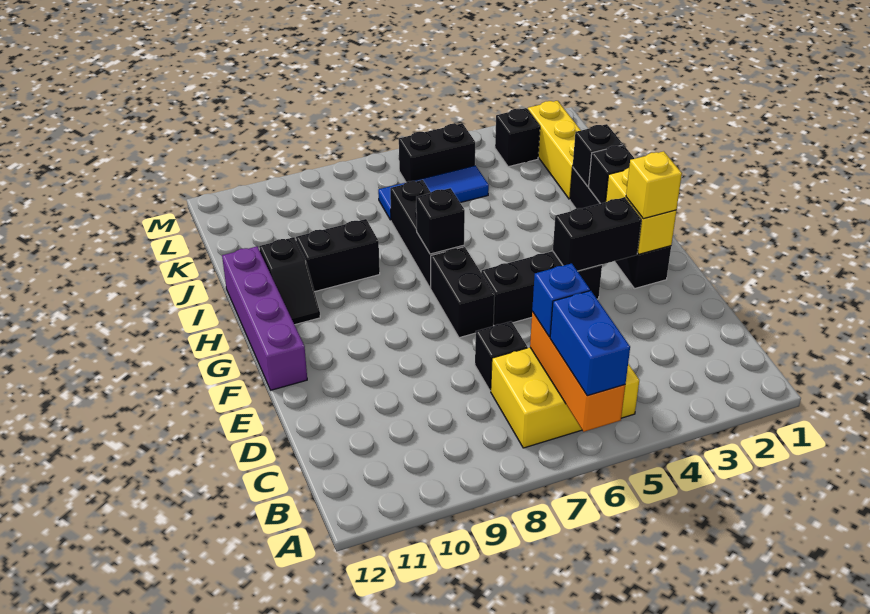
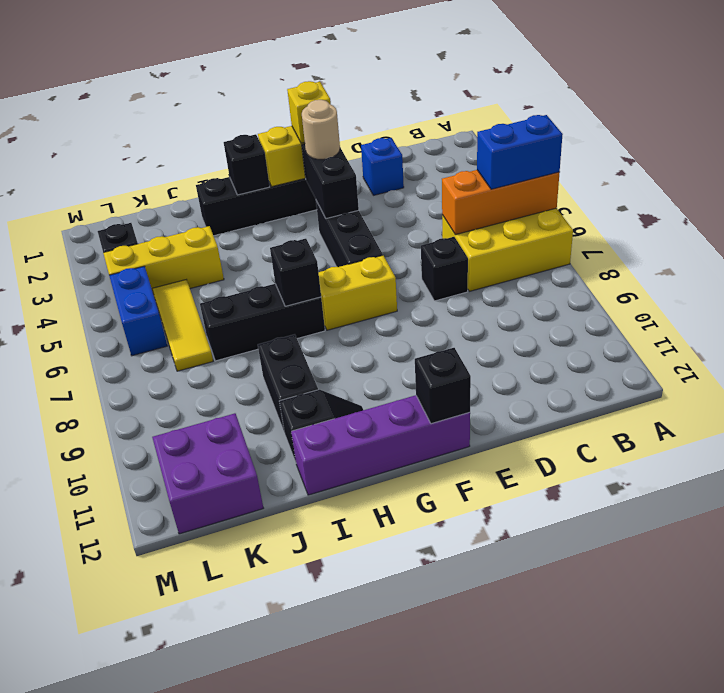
yellow 2x3 brick [491,347,639,448] -> yellow 2x3 brick turned to [442,208,573,291]
blue 1x1 brick [532,263,590,337] -> blue 1x1 brick moved to [361,138,404,195]
none -> tan 1x1 round brick [302,100,340,159]
black 1x2 brick [431,247,495,338] -> yellow 1x2 brick [319,255,397,330]
black 1x1 brick [573,124,623,187] -> black 1x1 brick moved to [415,348,471,424]
yellow 1x3 brick [528,101,581,199] -> yellow 1x3 brick moved to [103,226,224,298]
blue 1x3 tile [378,165,489,220] -> yellow 1x3 tile [152,280,213,371]
none -> purple 2x2 brick [152,413,263,534]
black 1x2 brick [399,123,475,182] -> blue 1x2 brick [109,266,167,356]

